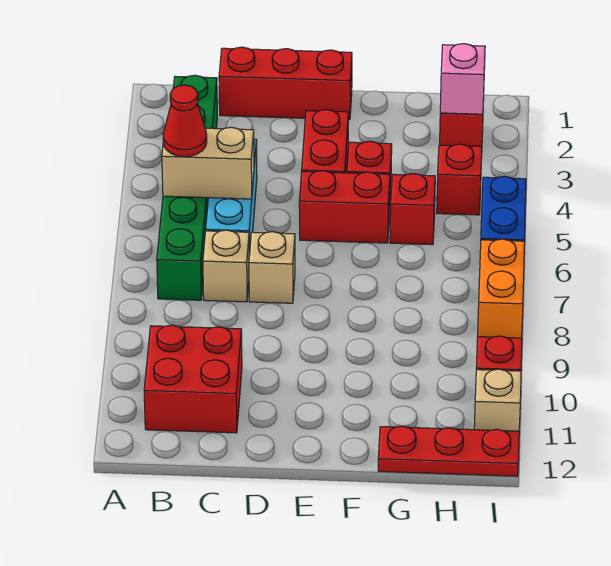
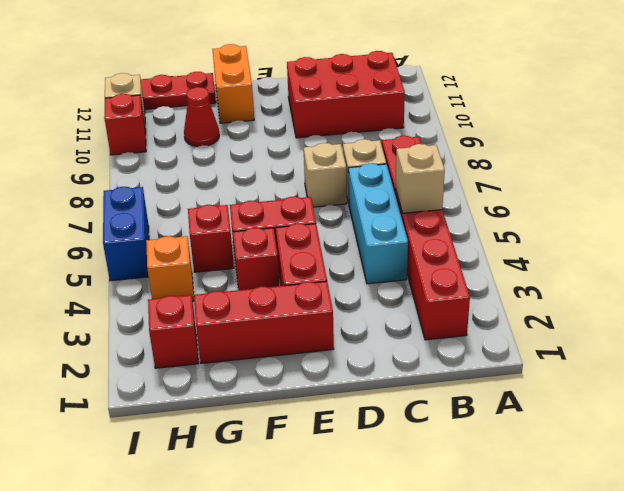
green 1x6 brick [157,75,217,300] -> red 1x6 brick [382,136,470,340]
tan 1x2 brick [162,127,254,199] -> tan 1x1 brick [396,144,445,213]
red 1x1 cone [163,85,207,157] -> red 1x1 cone moved to [184,87,219,147]
red 2x2 brick [144,325,242,433] -> red 2x3 brick [287,51,405,138]
red 1x3 brick [219,47,352,120] -> red 1x3 brick moved to [194,281,334,363]
pink 1x1 brick [440,44,485,114] -> none
red 1x1 brick [437,144,482,215] -> orange 1x1 brick [146,236,194,302]
orange 1x2 brick [478,239,525,338] -> orange 1x2 brick moved to [212,44,254,123]

